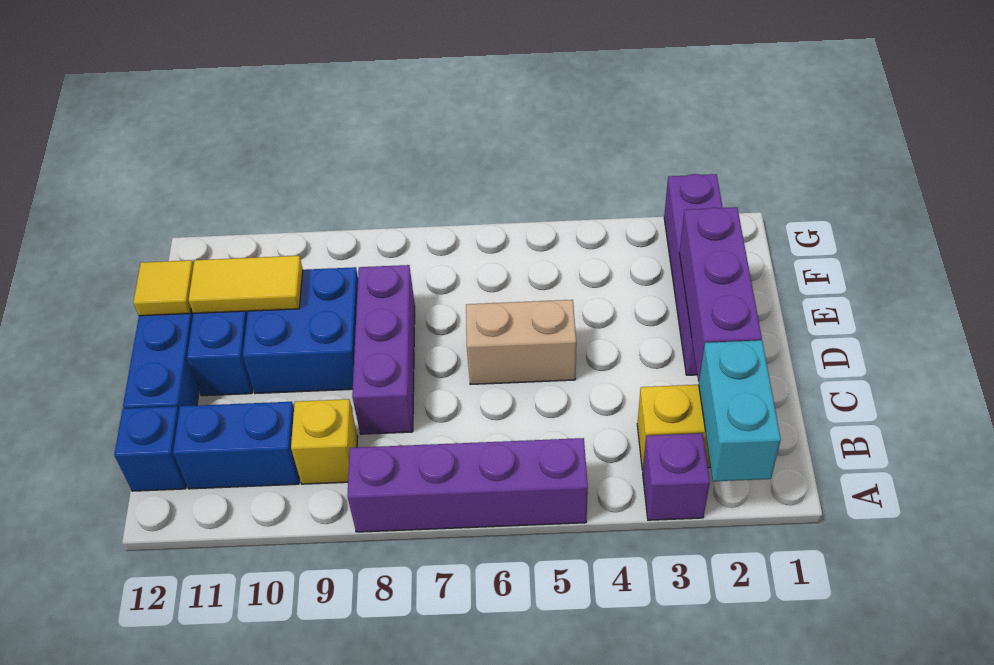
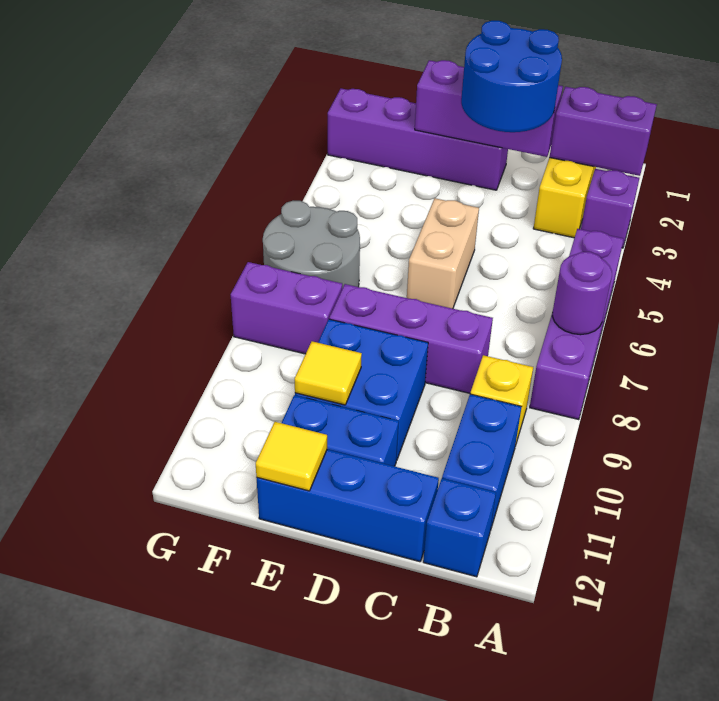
cyan 1x2 brick [699,340,781,481] -> purple 1x2 brick [550,87,657,176]
none -> purple 1x1 round brick [552,252,612,335]
none -> blue 2x2 round brick [461,21,562,132]
yellow 1x2 tile [189,256,303,313] -> yellow 1x1 tile [295,341,362,405]
none -> grey 2x2 round brick [263,201,360,288]
none -> purple 1x2 brick [231,262,342,354]

